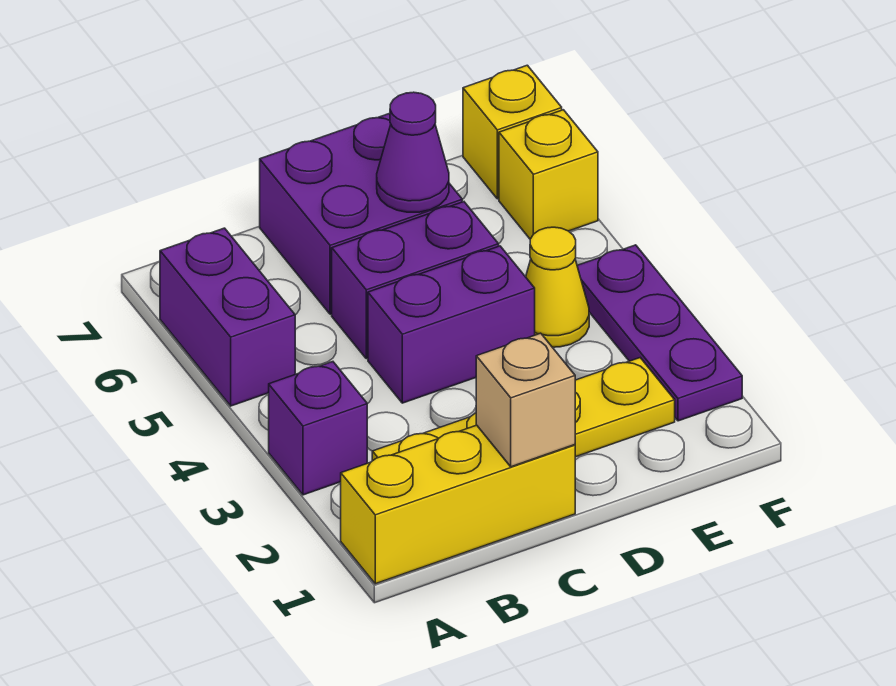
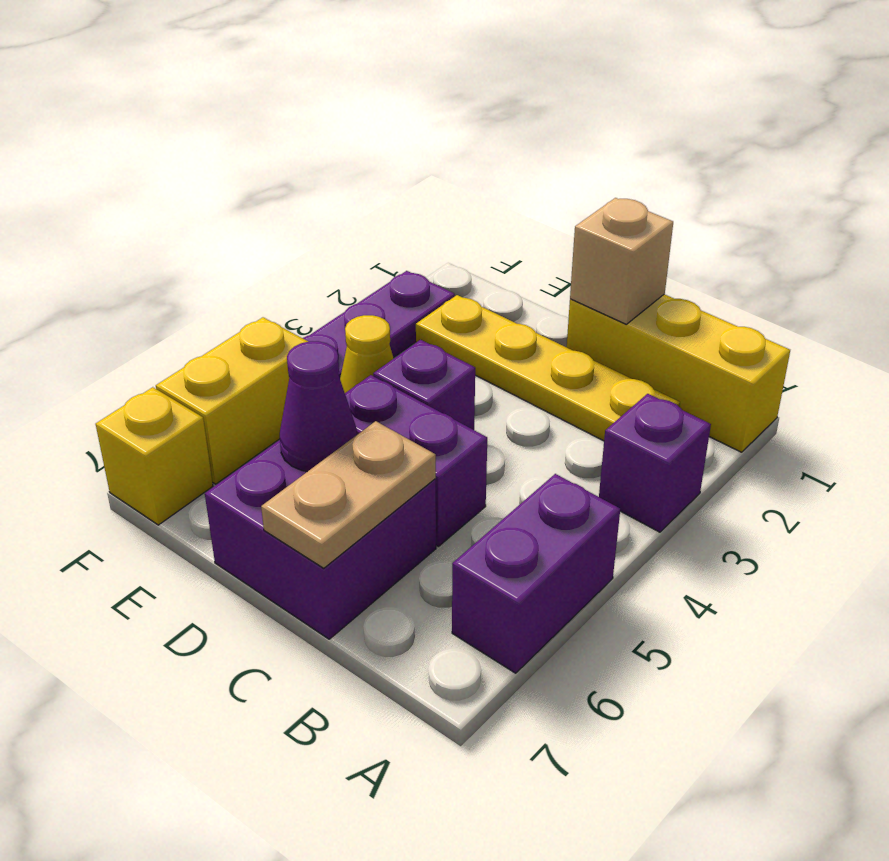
purple 1x2 brick [368,246,535,403] -> purple 1x1 brick [373,340,475,430]
none -> tan 1x2 plate [261,421,436,568]
yellow 1x1 brick [499,110,598,239] -> yellow 1x2 brick [156,317,308,484]

